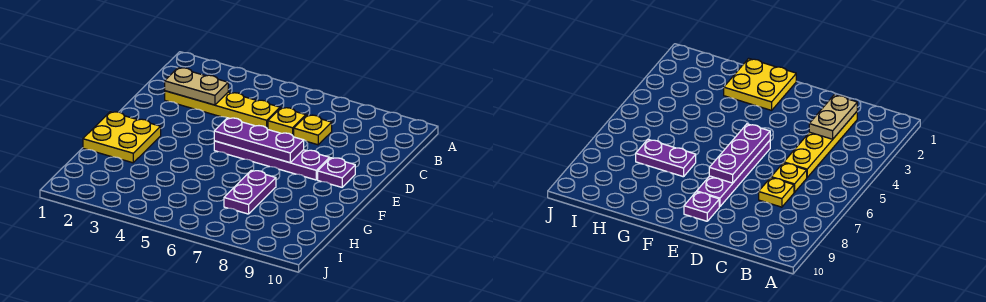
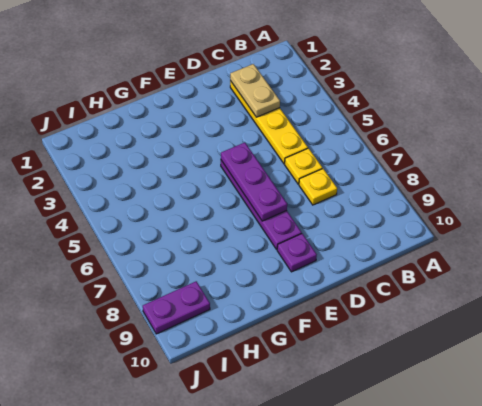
yellow 2x2 plate [83,112,161,163] -> none
purple 1x2 plate [224,170,276,214] -> purple 1x2 plate moved to [143,281,210,334]

